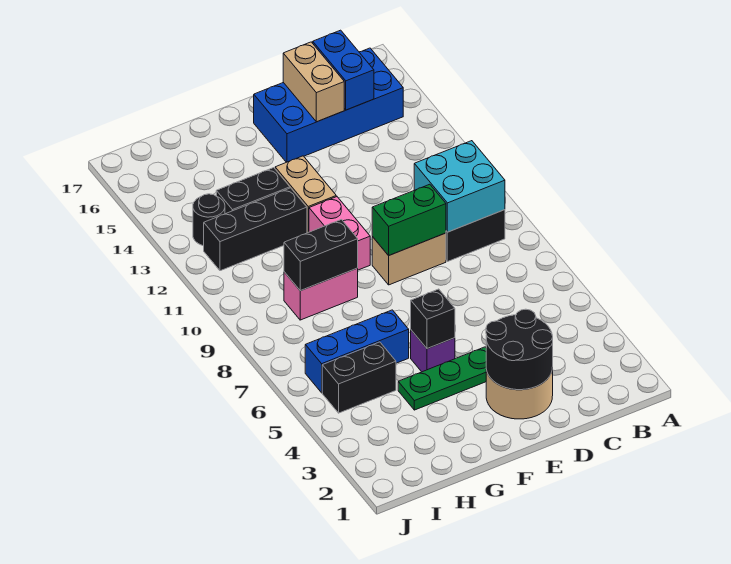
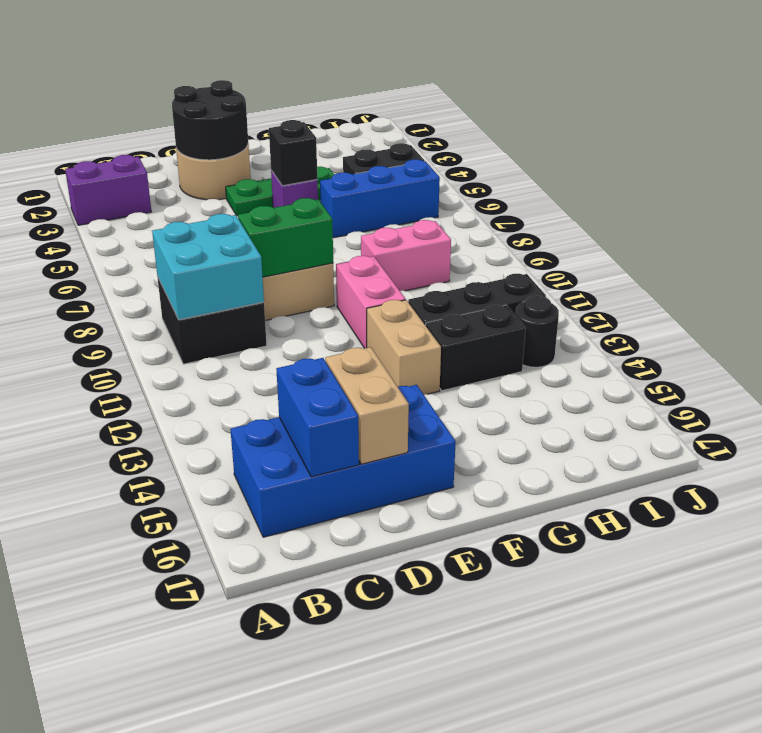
none -> purple 1x2 brick [65,155,151,225]
black 1x2 brick [284,220,358,291] -> none

